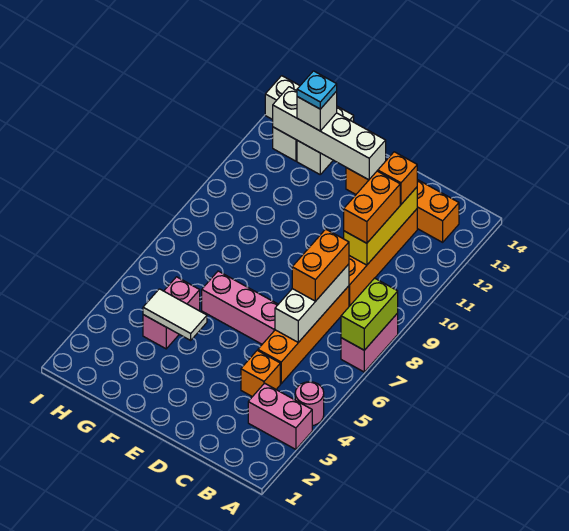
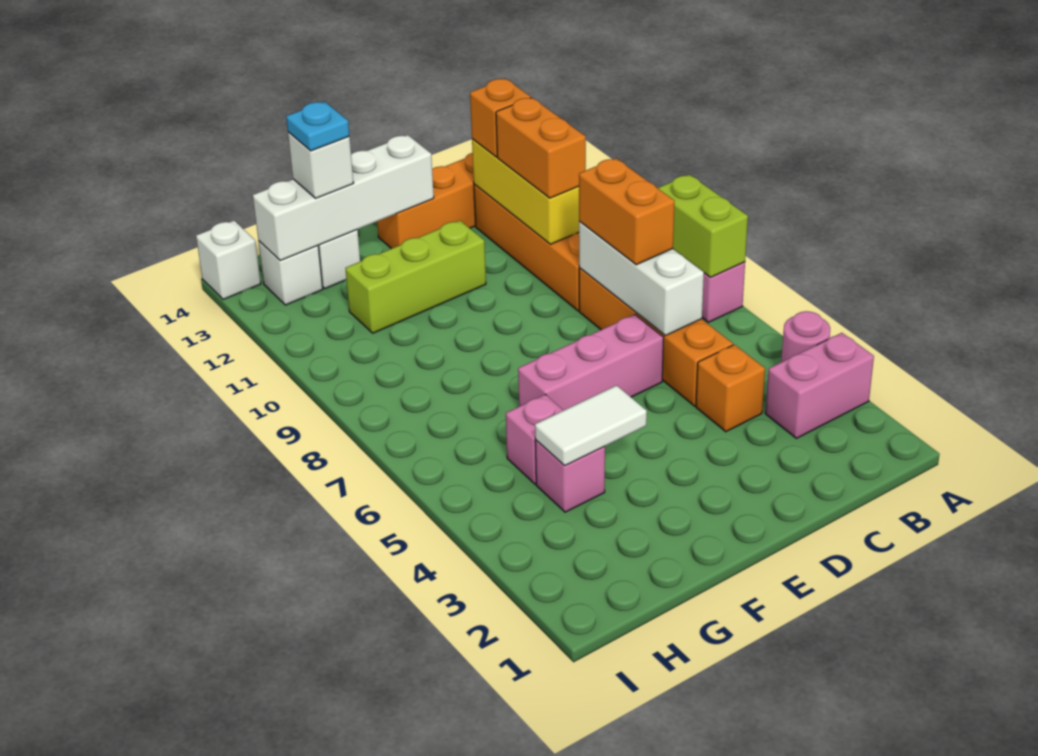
none -> lime 1x3 brick [345,221,486,333]

